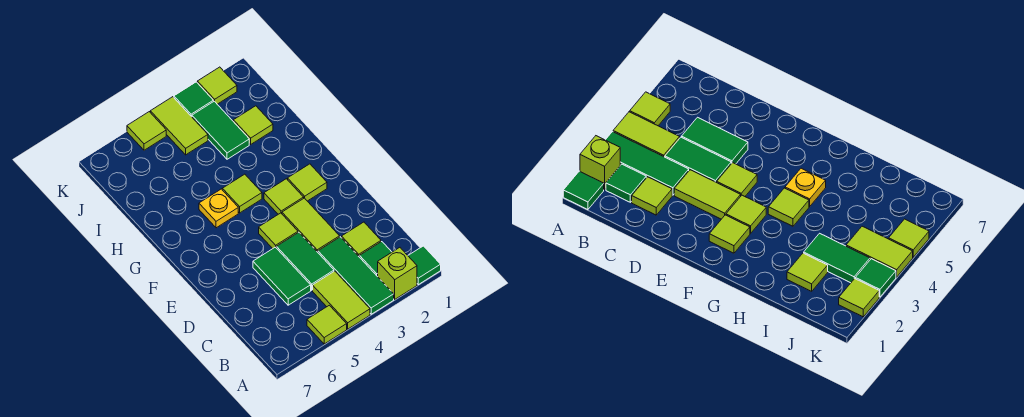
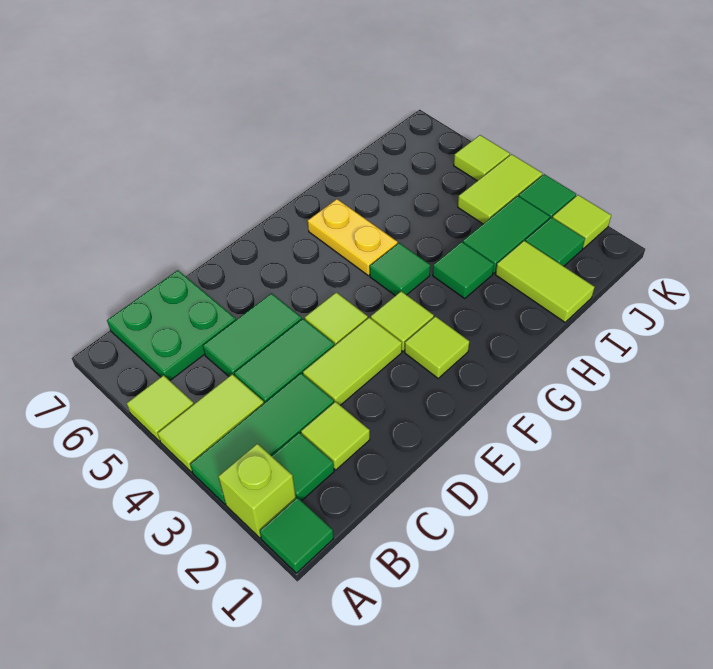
none -> green 2x2 plate [107,270,236,381]
lime 1x1 tile [222,174,262,213] -> green 1x1 tile [370,243,430,296]
yellow 1x1 plate [199,189,238,228] -> yellow 1x2 plate [308,199,398,276]
none -> green 1x1 tile [433,242,494,298]
lime 1x1 tile [233,106,273,144] -> lime 1x2 tile [496,241,594,322]
none -> green 1x1 tile [525,217,585,266]

